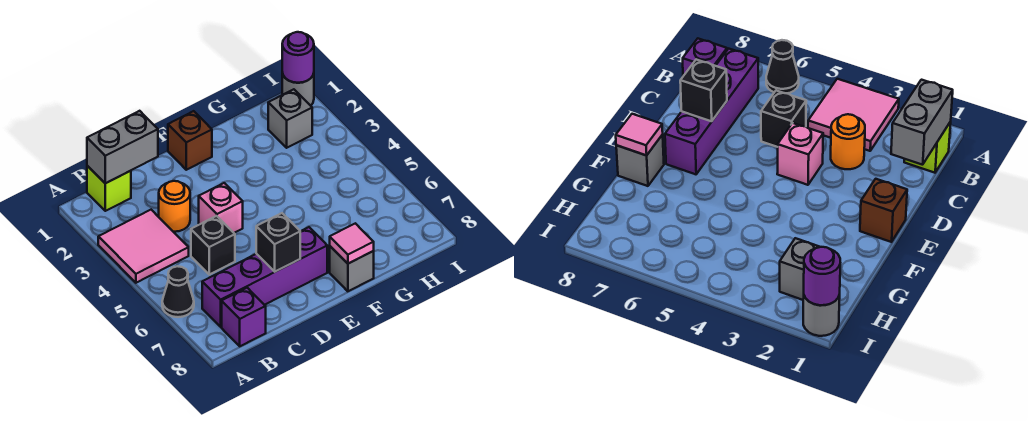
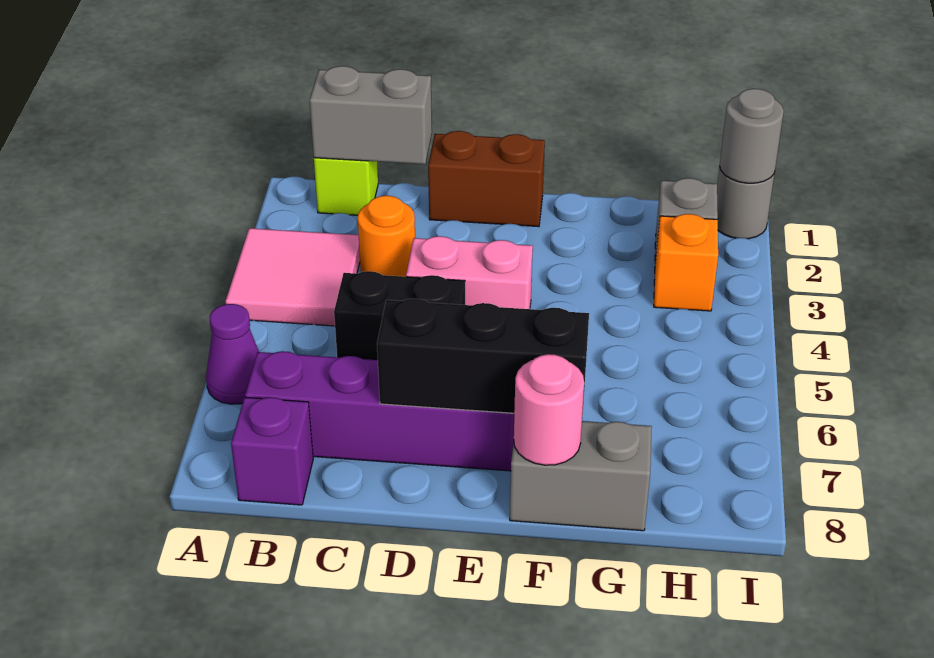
black 1x1 cone [162,266,194,317] -> purple 1x1 cone [206,304,259,404]
black 1x1 brick [191,216,235,275] -> black 1x2 brick [334,271,465,360]
pink 1x1 brick [199,183,243,233] -> pink 1x2 brick [406,236,533,309]
black 1x1 brick [256,213,300,272] -> black 1x3 brick [377,299,589,415]
brown 1x1 brick [168,111,212,170] -> brown 1x2 brick [428,131,545,227]
grey 1x1 brick [330,246,374,291] -> grey 1x2 brick [510,421,652,531]
pink 1x1 tile [330,223,374,264] -> pink 1x1 round brick [514,354,584,465]
none -> orange 1x1 brick [654,214,718,311]
purple 1x1 round brick [282,32,314,83] -> grey 1x1 round brick [720,89,784,183]

